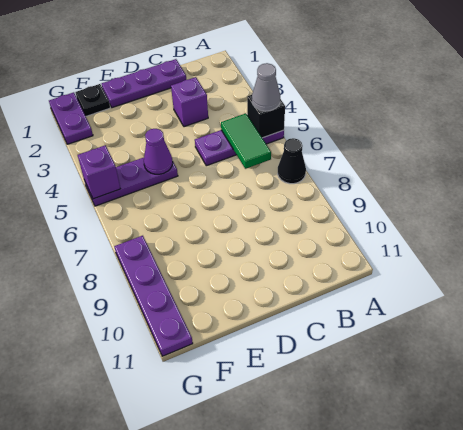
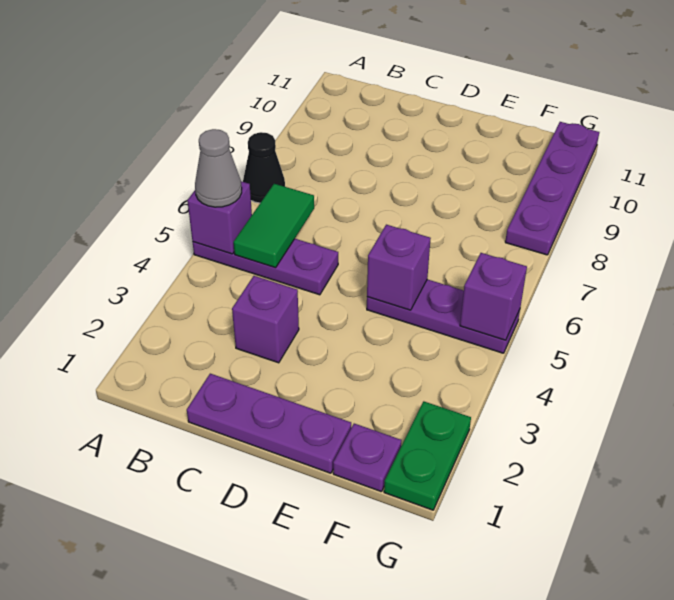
black 1x1 brick [247,95,285,138] -> purple 1x1 brick [187,181,252,254]
purple 1x1 cone [144,129,173,174] -> purple 1x1 brick [367,225,431,310]
black 1x1 plate [75,84,110,116] -> purple 1x1 plate [333,424,402,492]
purple 1x2 plate [49,92,93,144] -> green 1x2 plate [384,401,471,510]

